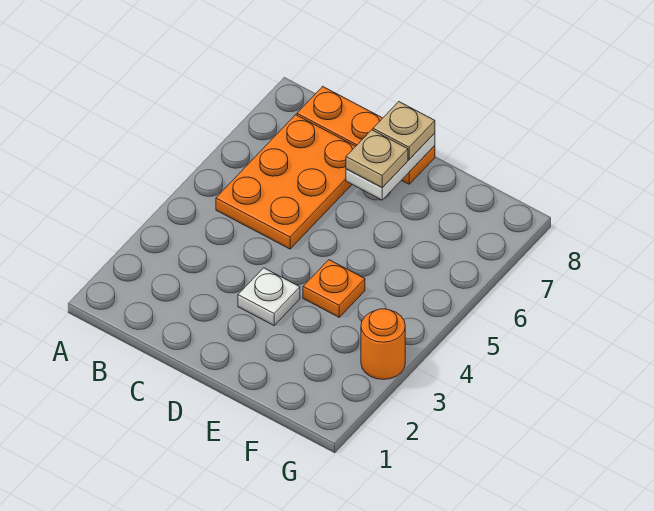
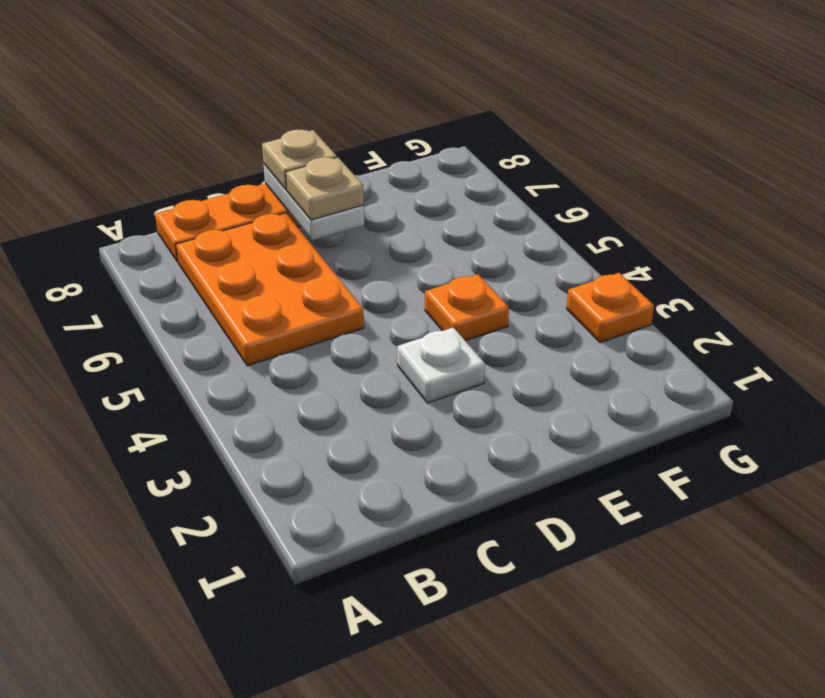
orange 1x1 round brick [361,309,405,379] -> orange 1x1 plate [567,273,654,343]

